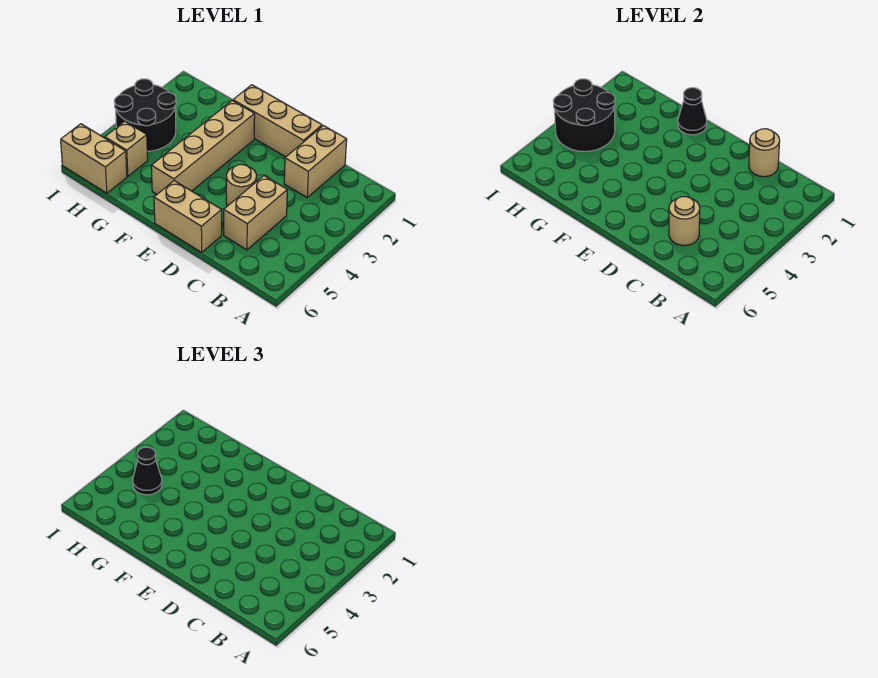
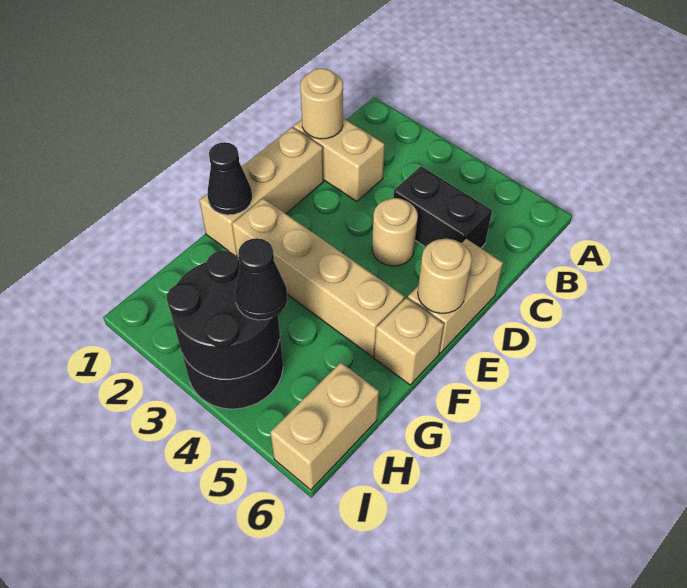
tan 1x2 brick [224,176,287,250] -> black 1x2 brick [393,166,492,248]
tan 1x1 round brick [669,197,700,246] -> tan 1x1 round brick moved to [418,239,472,313]
tan 1x1 brick [105,121,148,176] -> tan 1x1 brick moved to [374,298,444,385]

